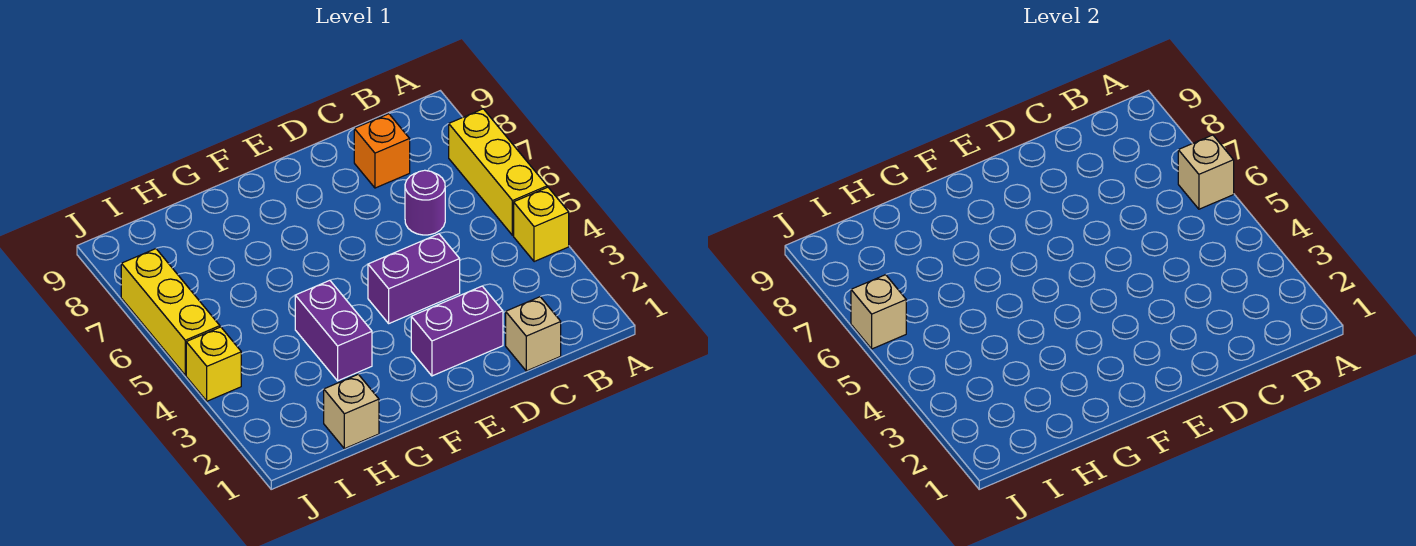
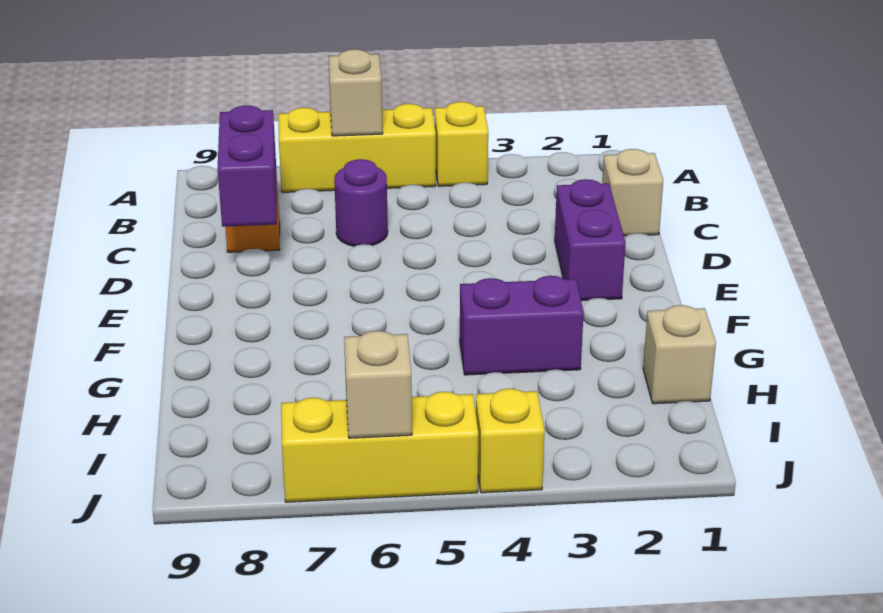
purple 1x2 brick [368,234,460,323] -> purple 1x2 brick moved to [218,106,277,227]

